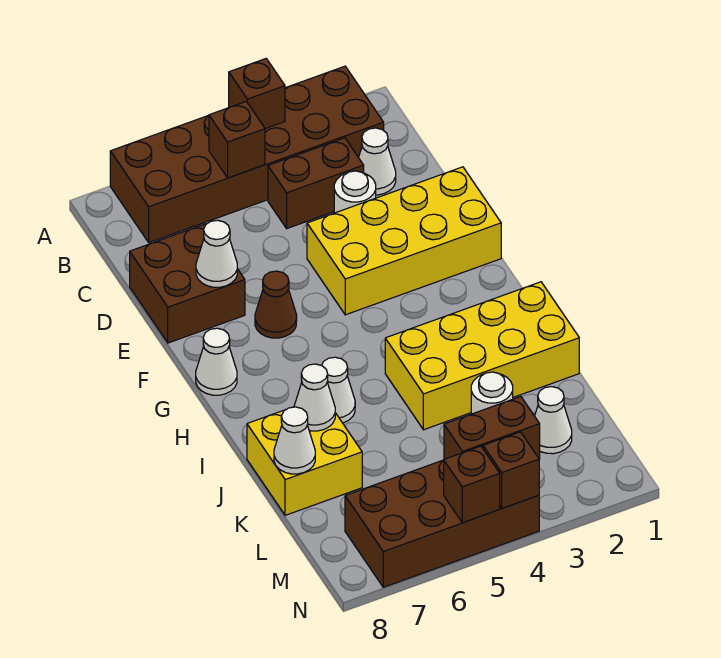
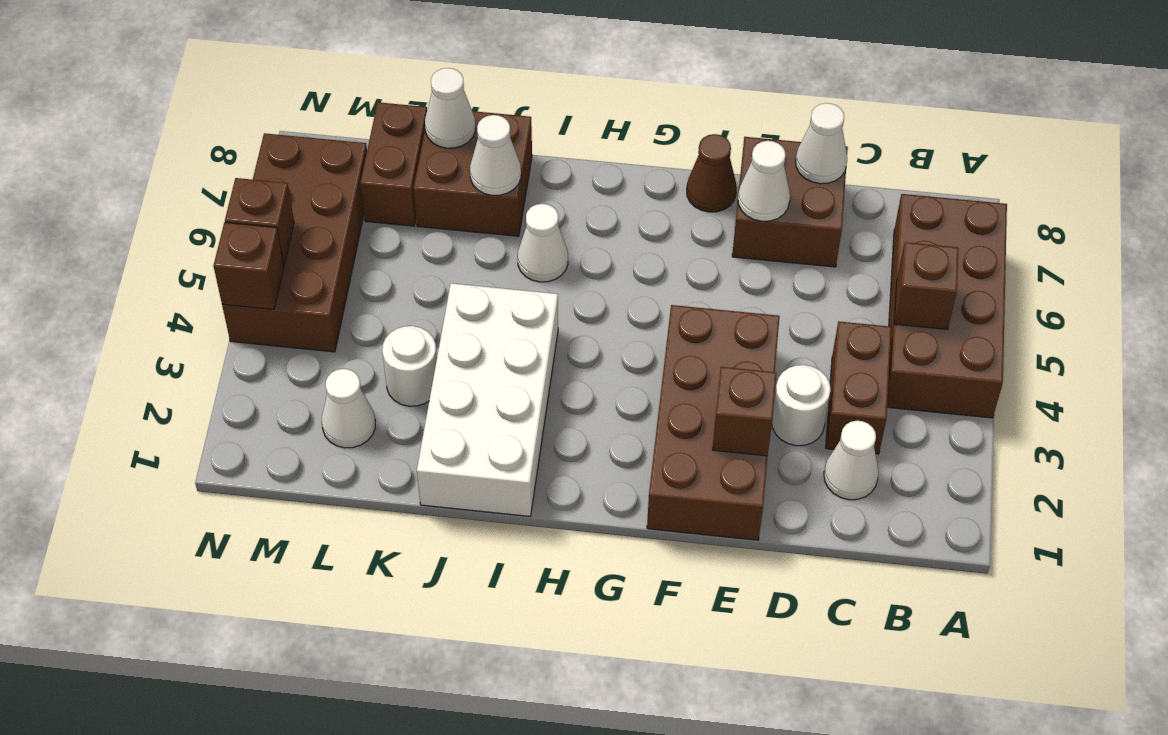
brown 2x6 brick [110,66,384,242] -> brown 2x4 brick [887,194,1007,418]
brown 1x1 brick [229,59,285,129] -> brown 1x1 brick moved to [713,367,776,456]
yellow 2x4 brick [307,167,501,315] -> brown 2x4 brick [647,305,780,540]
brown 1x1 cone [255,271,297,338] -> brown 1x1 cone moved to [687,134,737,212]
white 1x1 cone [196,328,237,395] -> white 1x1 cone moved to [796,103,847,184]
yellow 2x4 brick [385,282,579,430] -> white 2x4 brick [417,283,558,516]
yellow 2x2 brick [247,410,362,515] -> brown 2x2 brick [413,111,532,236]
brown 1x2 brick [444,396,540,459] -> brown 1x2 brick moved to [360,102,427,226]

